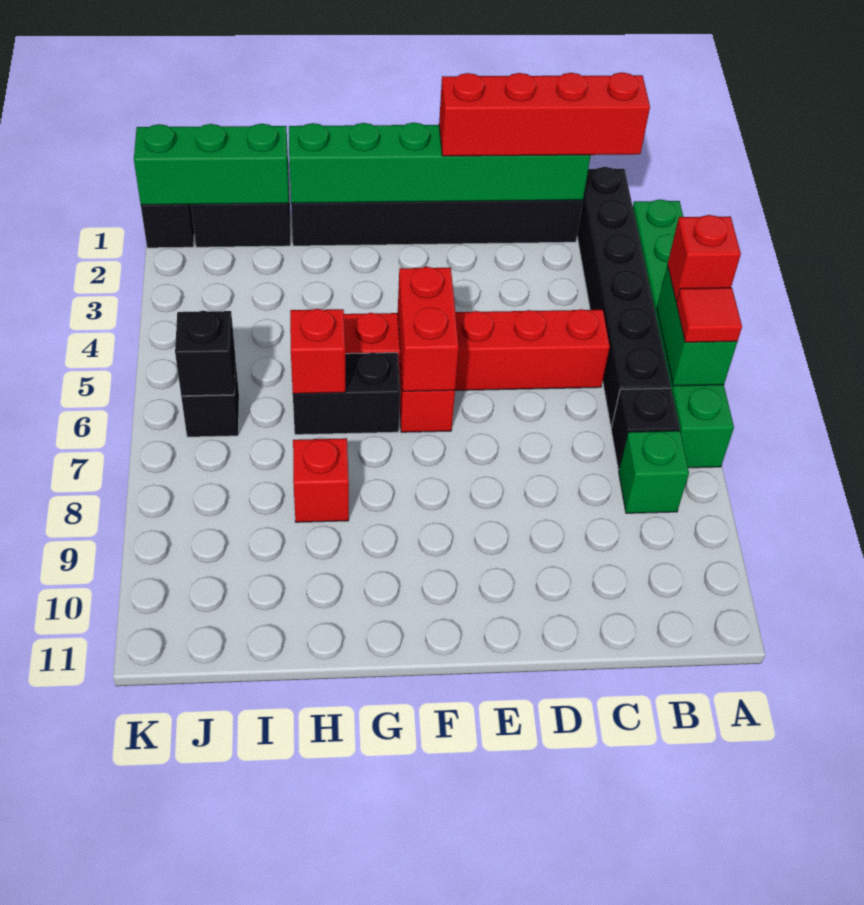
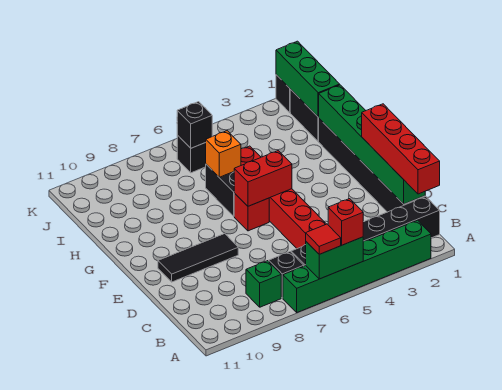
none -> black 1x3 tile [158,234,238,282]
red 1x1 brick [290,309,345,394] -> orange 1x1 brick [205,131,241,177]
red 1x1 brick [293,438,349,522] -> none

